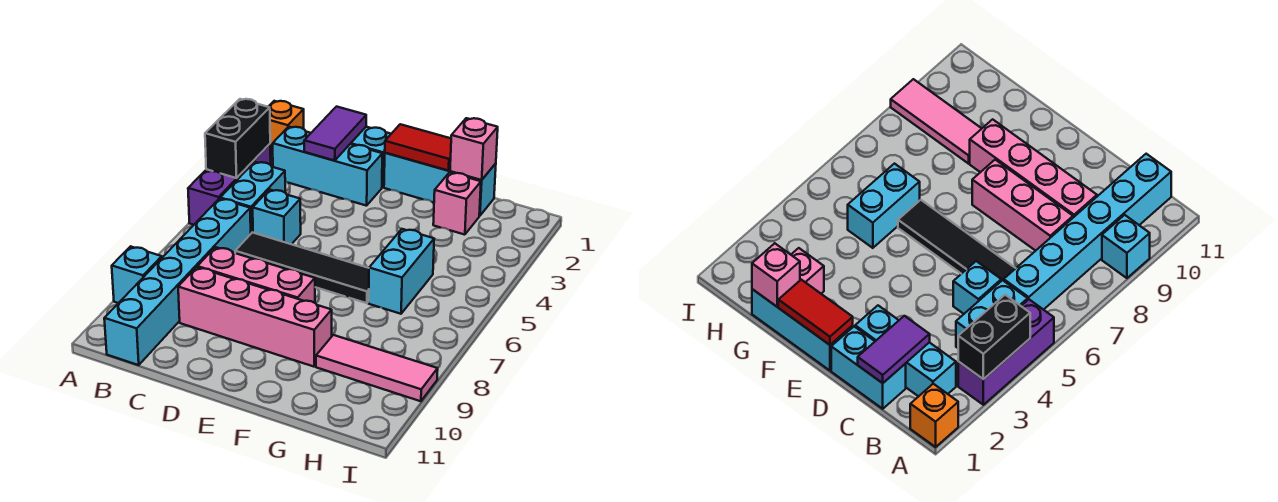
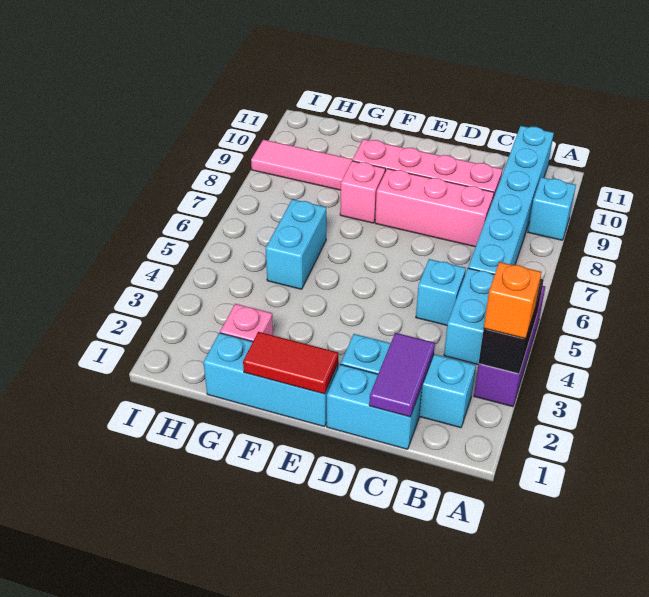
orange 1x1 brick [269,101,304,155] -> orange 1x1 brick moved to [484,262,542,339]
black 1x4 tile [235,232,369,303] -> none
pink 1x1 brick [450,118,498,180] -> pink 1x1 brick moved to [340,161,385,223]

